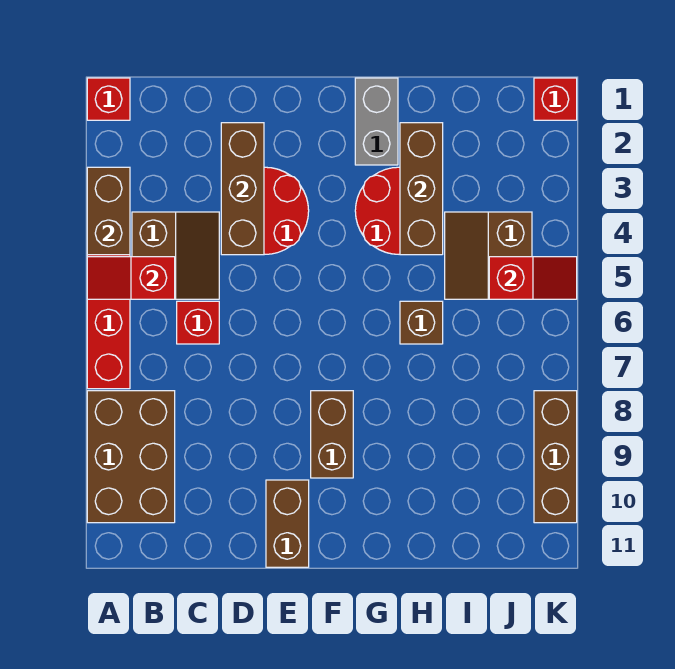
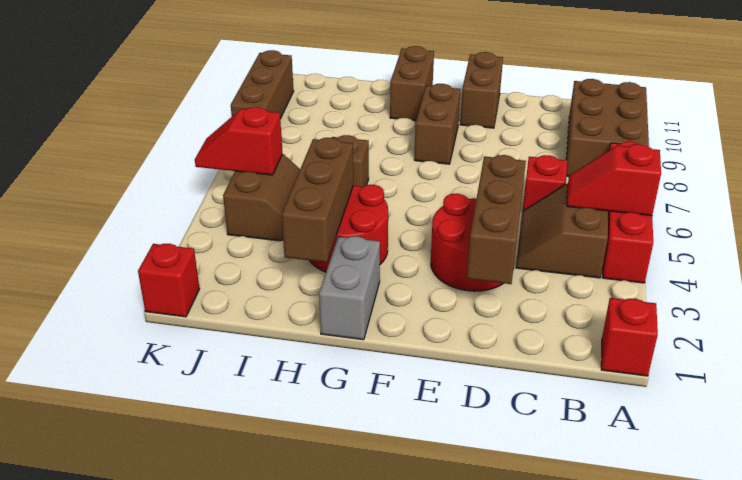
brown 1x2 brick [87,167,130,255] -> brown 1x2 brick moved to [390,46,434,121]
red 1x2 slope [87,257,175,299] -> red 1x2 slope turned to [567,144,661,216]

